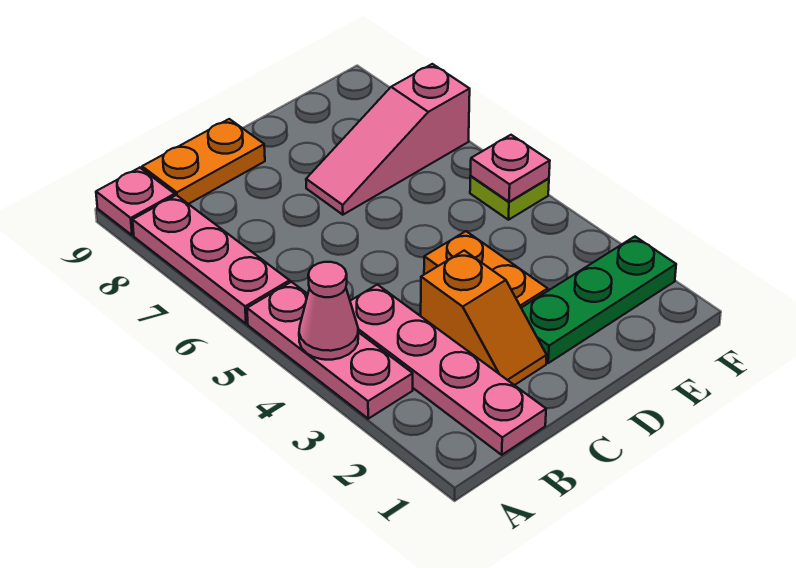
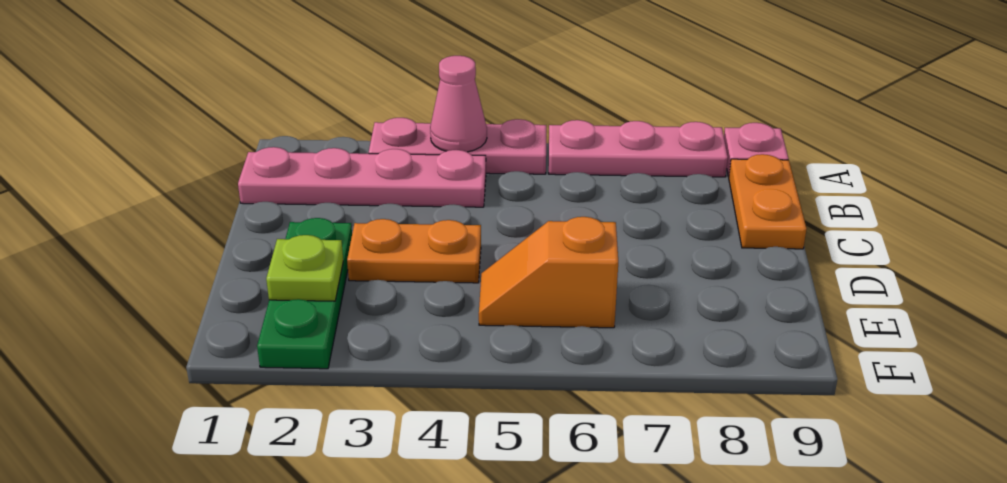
orange 1x2 slope [421,251,547,385] -> orange 1x2 slope moved to [479,217,618,328]
pink 1x3 slope [306,64,470,215] -> none
lime 1x1 plate [470,176,549,220] -> lime 1x1 plate moved to [266,235,343,301]
pink 1x1 plate [471,135,550,202] -> none

